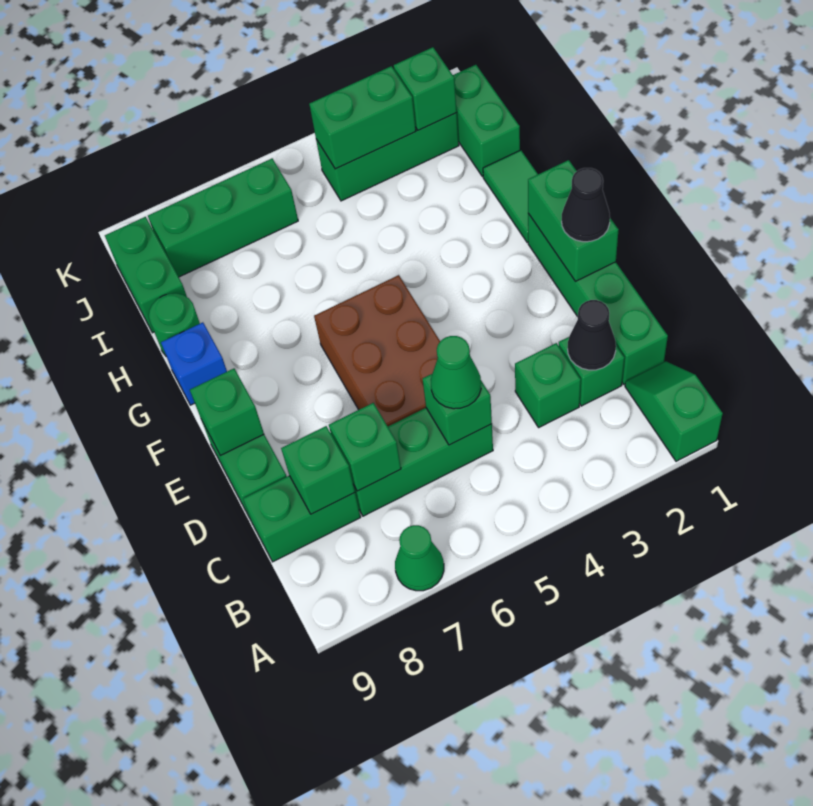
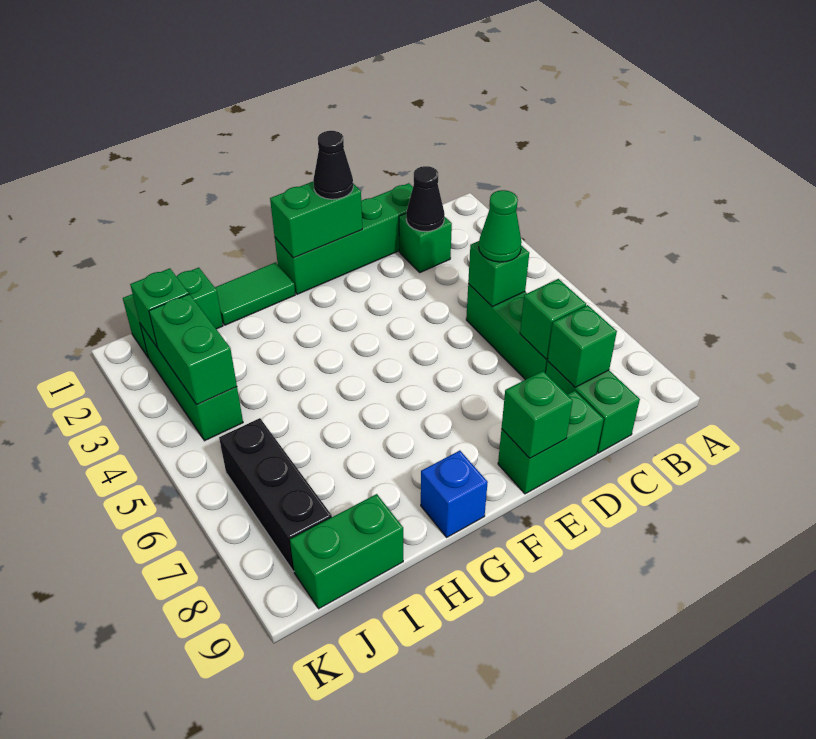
green 1x2 slope [625,361,723,461] -> none
green 1x1 cone [395,525,444,591] -> none
green 1x1 brick [515,343,581,427] -> none
brown 2x3 brick [314,275,440,426] -> none
green 1x1 round brick [149,293,200,356] -> none
green 1x3 brick [148,159,298,277] -> black 1x3 brick [219,418,332,572]

